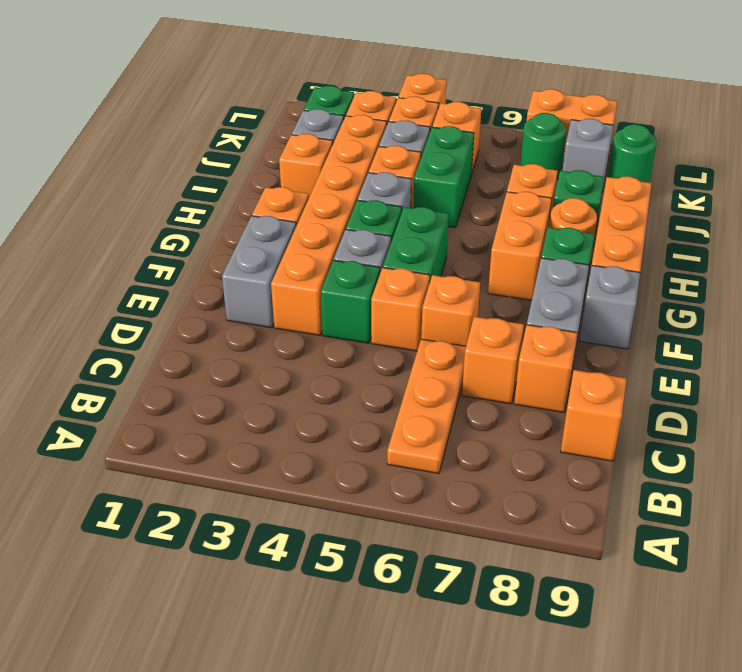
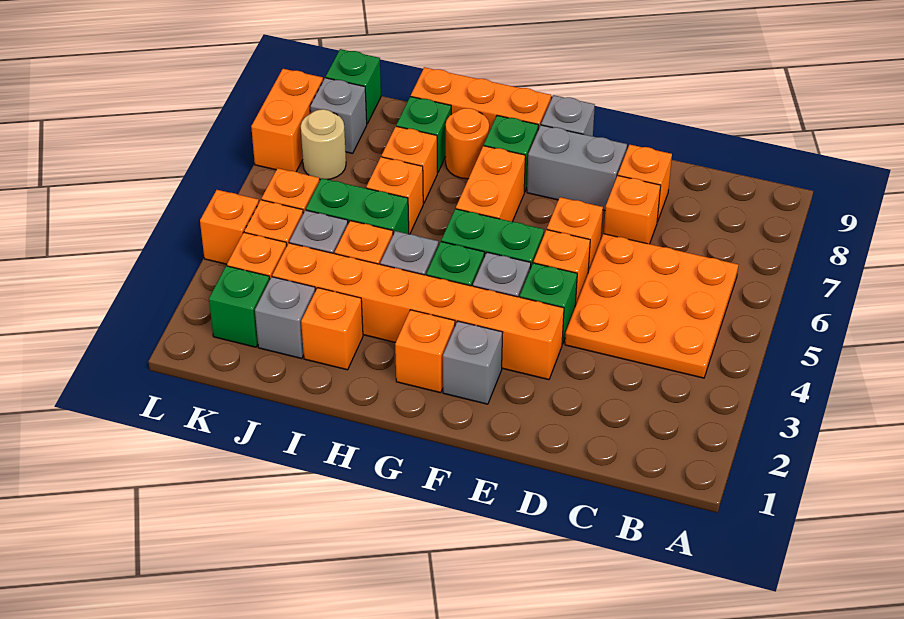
orange 1x3 plate [387,339,466,474] -> orange 3x3 plate [565,234,738,378]
orange 1x1 brick [561,370,627,461] -> orange 1x1 brick moved to [366,157,423,234]
grey 1x2 brick [222,216,296,328] -> grey 1x1 brick [443,321,503,404]
orange 1x2 brick [488,192,552,300] -> orange 1x2 brick turned to [456,146,525,222]
green 1x1 round brick [520,113,566,179] -> tan 1x1 round brick [301,109,346,180]
green 1x1 round brick [607,124,657,183] -> green 1x1 brick [326,49,381,124]

